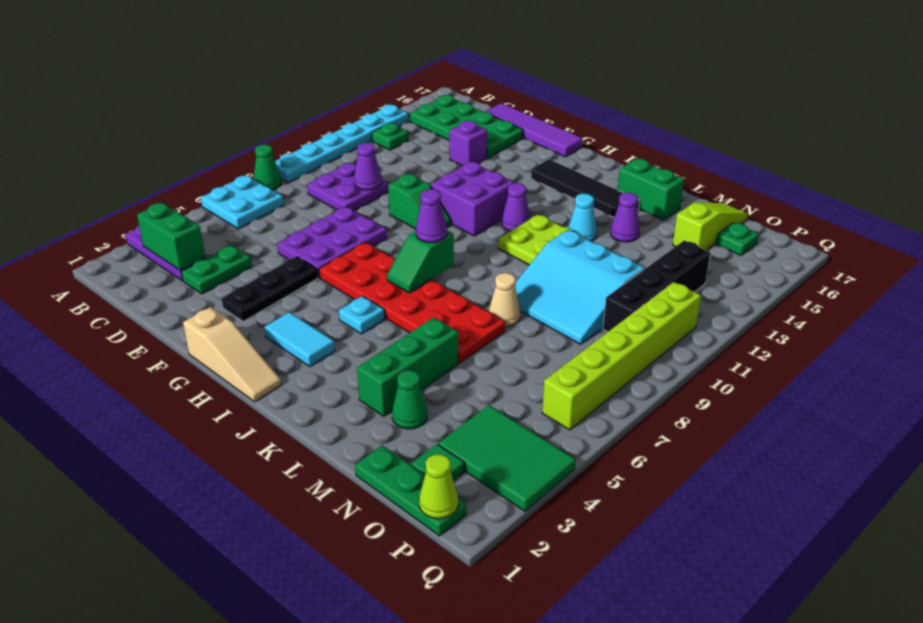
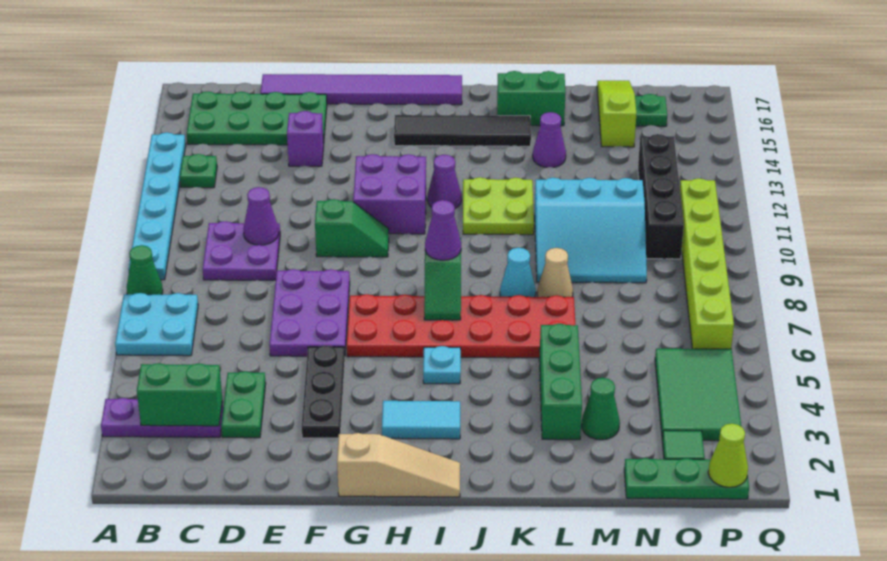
purple 1x4 tile [485,103,583,157] -> purple 1x6 tile [261,74,462,105]
cyan 1x1 cone [568,194,597,241] -> cyan 1x1 cone moved to [500,248,536,297]
green 2x3 tile [438,405,576,511] -> green 2x3 tile turned to [655,349,741,441]

